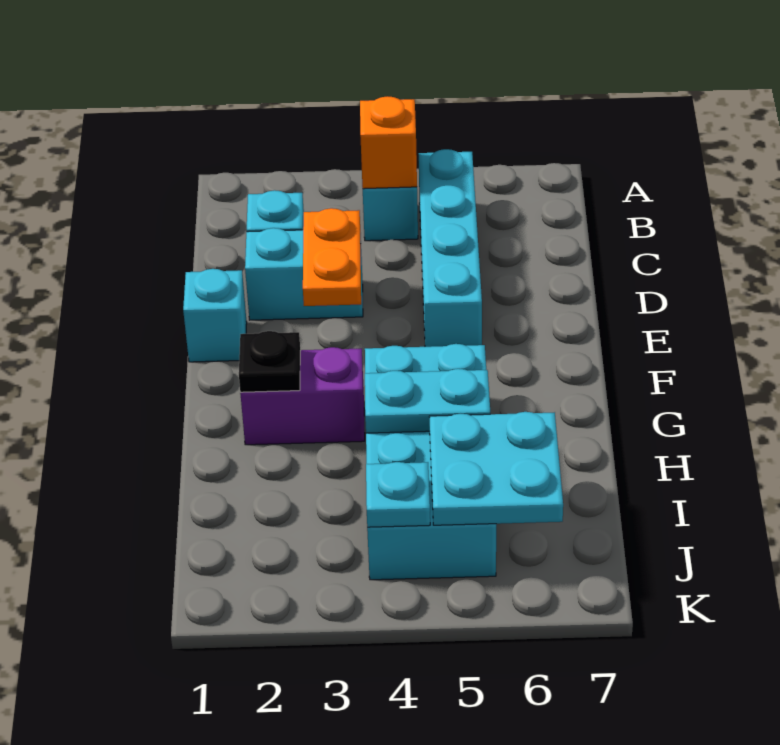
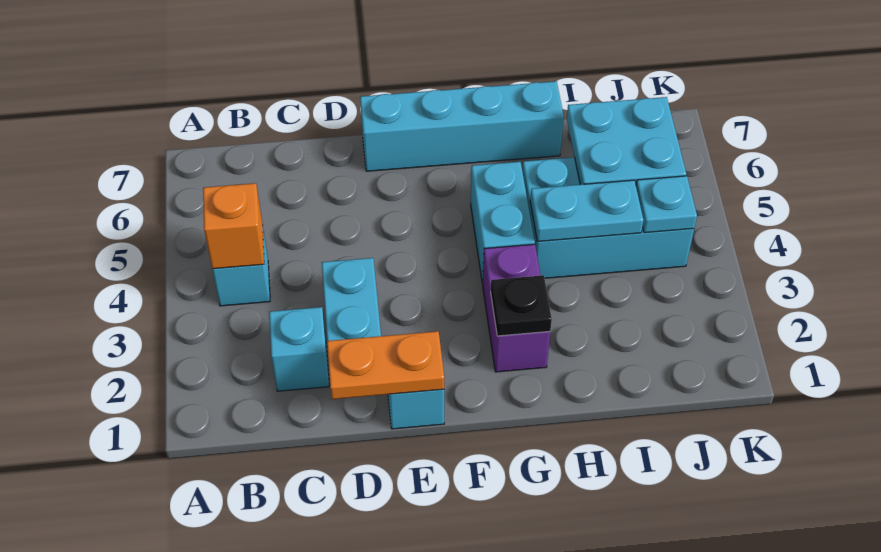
cyan 1x4 brick [419,149,482,347] -> cyan 1x4 brick moved to [360,81,564,171]
orange 1x2 plate [303,208,361,306] -> orange 1x2 plate moved to [327,331,444,399]
cyan 1x2 plate [365,369,490,433] -> cyan 1x2 plate turned to [530,180,644,242]

